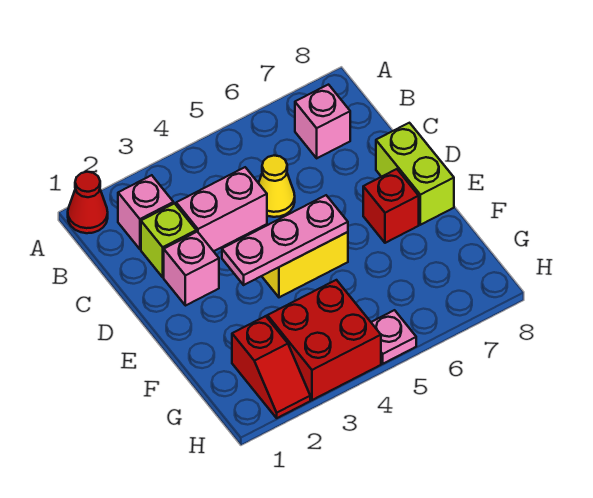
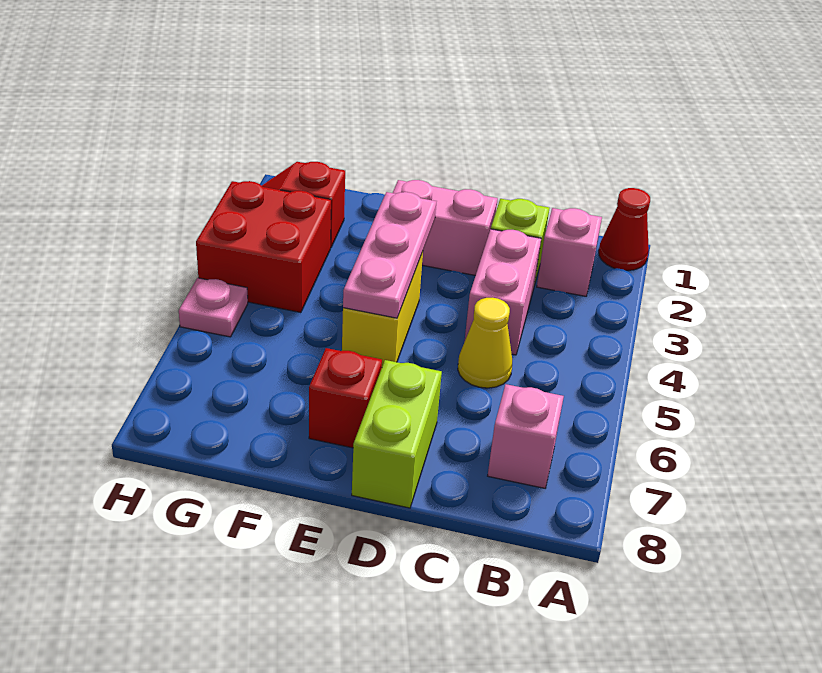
pink 1x1 brick [164,232,219,306] -> pink 1x2 brick [393,180,498,275]
lime 1x2 brick [376,123,454,225] -> lime 1x2 brick turned to [352,360,442,508]

